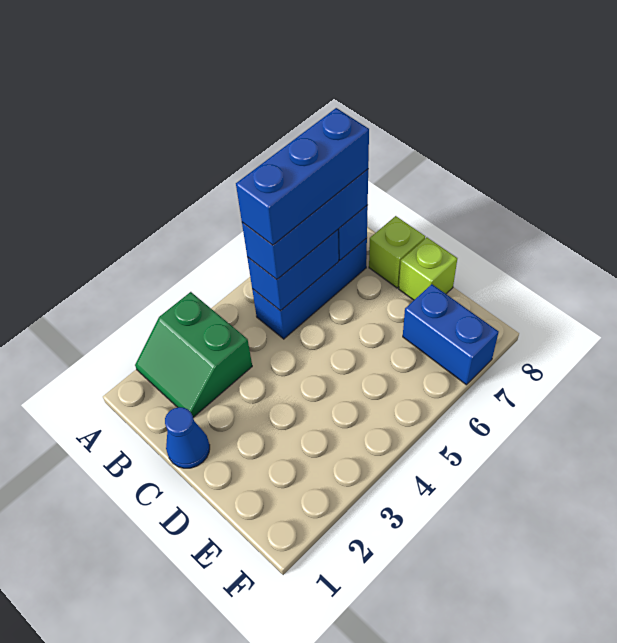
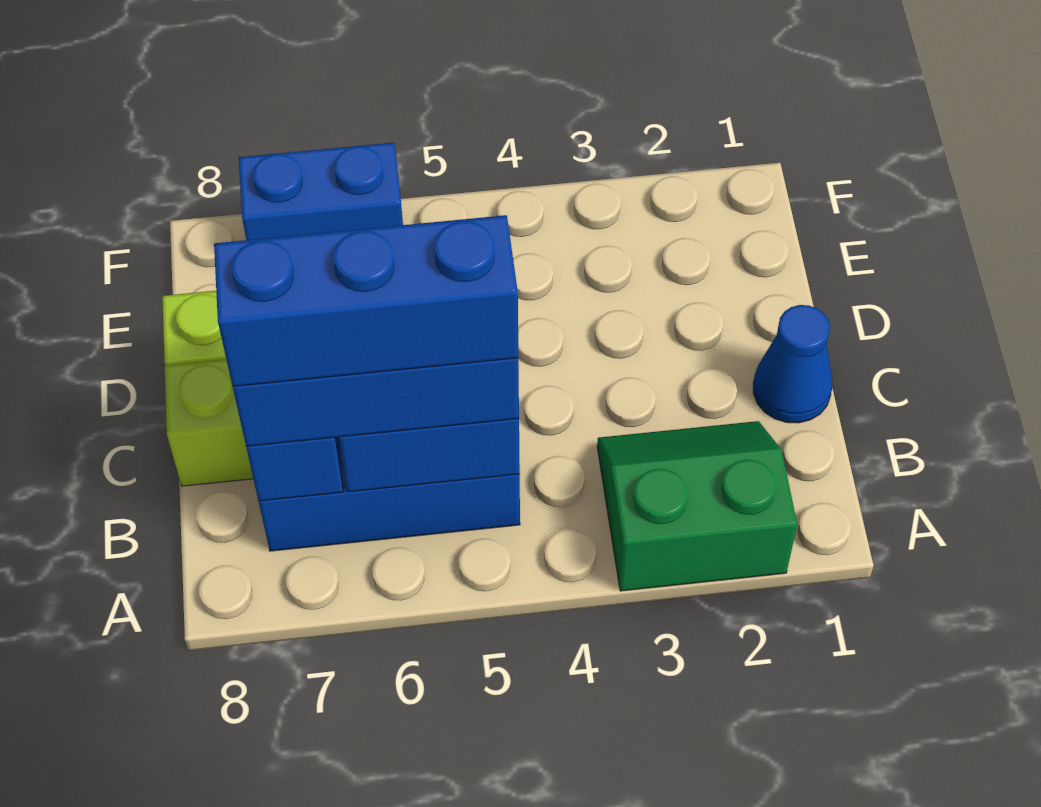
green 2x2 slope [135,292,252,417] -> green 2x2 slope turned to [597,421,797,591]
blue 1x2 brick [403,284,499,385] -> blue 1x2 brick turned to [239,143,403,240]

